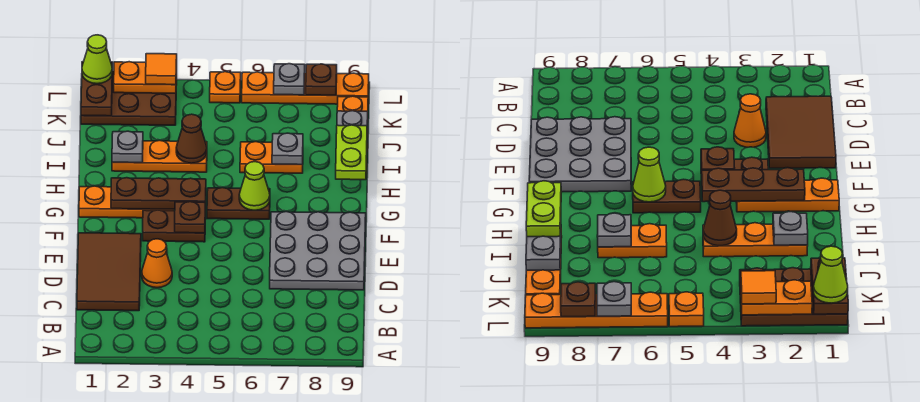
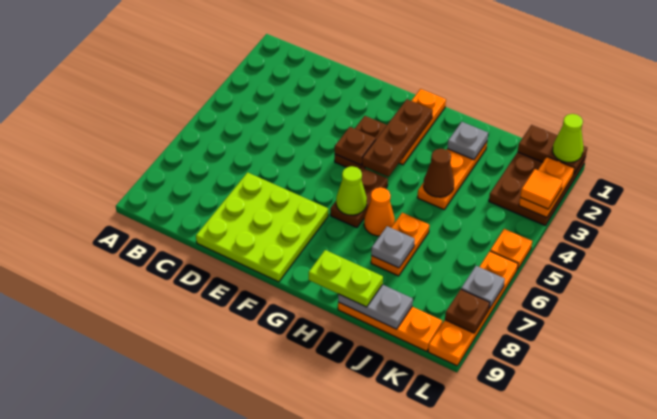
brown 2x3 tile [77,233,141,311] -> none
orange 1x1 cone [142,239,172,288] -> orange 1x1 cone moved to [364,187,395,236]
grey 3x3 plate [270,212,366,290] -> lime 3x3 plate [196,172,328,282]

